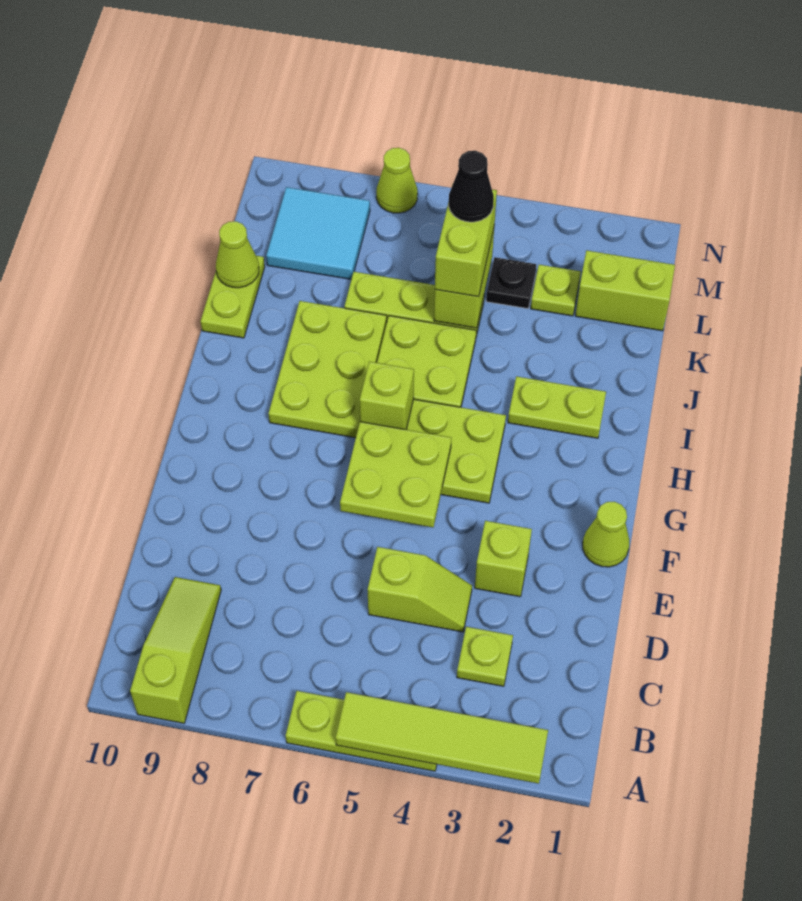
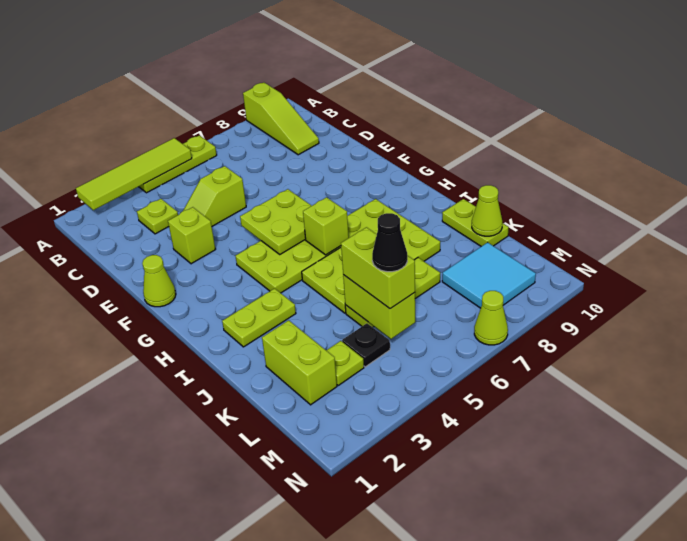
lime 1x2 brick [575,250,675,331] -> lime 1x2 brick turned to [262,320,337,405]

